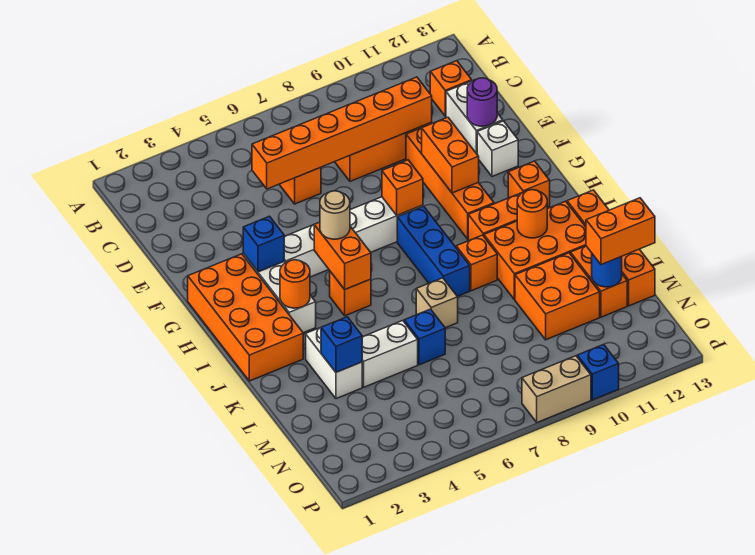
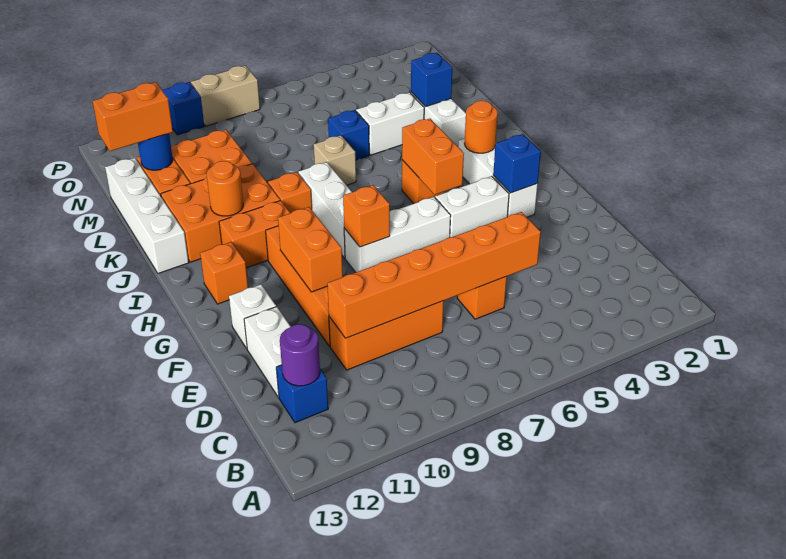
orange 1x1 brick [430,61,472,116] -> blue 1x1 brick [276,365,328,423]
purple 1x1 round brick [467,78,497,126] -> purple 1x1 round brick moved to [280,324,320,386]
orange 2x4 brick [188,254,303,381] -> none
tan 1x1 round brick [320,191,350,239] -> none
blue 1x3 brick [397,206,470,296] -> white 1x3 brick [298,162,352,258]
orange 1x4 brick [567,190,655,306] -> white 1x4 brick [105,158,189,273]

